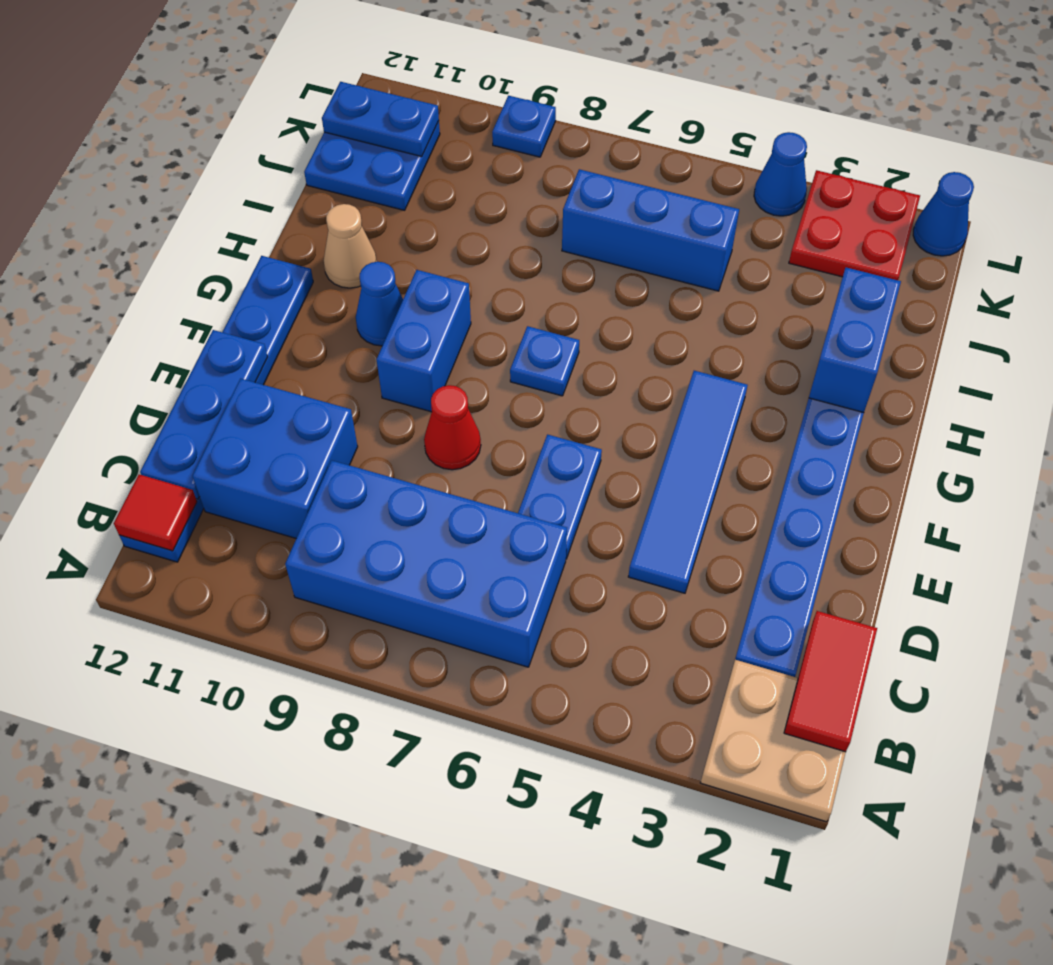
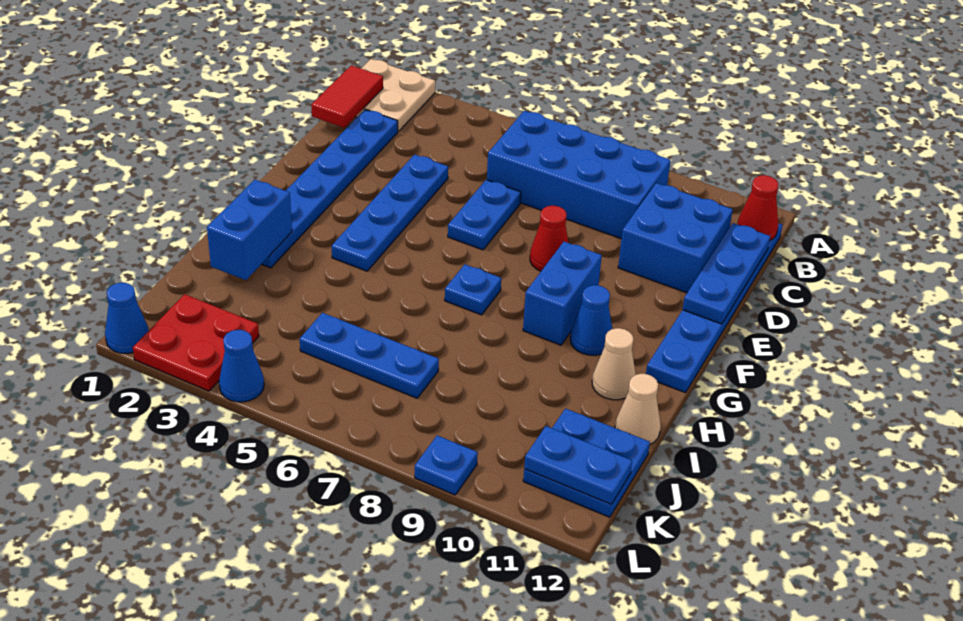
red 1x1 tile [114,474,197,551] -> red 1x1 cone [737,175,778,240]
blue 1x4 tile [628,371,748,593] -> blue 1x4 plate [332,154,448,271]
none -> tan 1x1 cone [615,374,661,444]
blue 1x3 brick [562,169,739,291] -> blue 1x3 plate [300,313,439,398]

